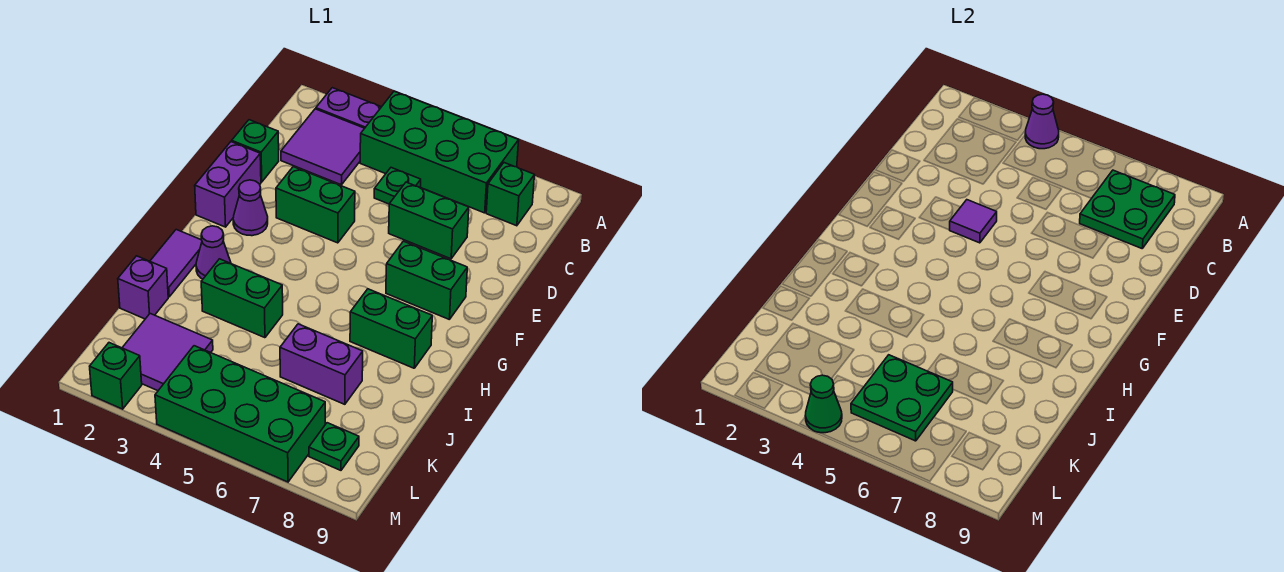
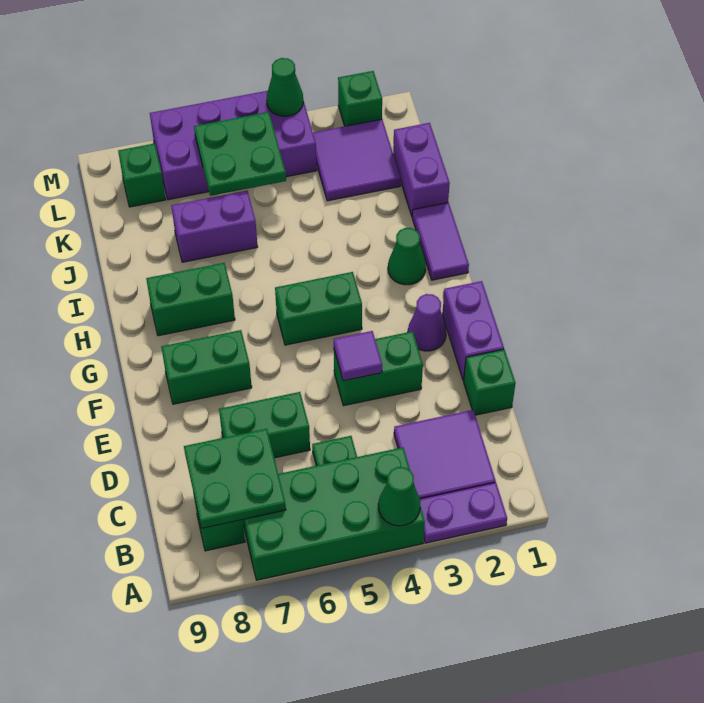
purple 1x1 cone [1025,94,1059,149] -> green 1x1 cone [378,467,420,526]
purple 1x1 cone [196,226,231,279] -> green 1x1 cone [388,228,426,285]
green 1x2 brick [201,259,283,338] -> green 1x2 brick moved to [275,272,362,345]
purple 1x1 brick [118,256,168,319] -> purple 1x2 brick [393,123,450,216]
green 2x4 brick [155,346,325,482] -> purple 2x4 brick [150,91,317,200]
green 1x1 plate [309,423,359,470] -> green 1x1 brick [118,143,166,207]

